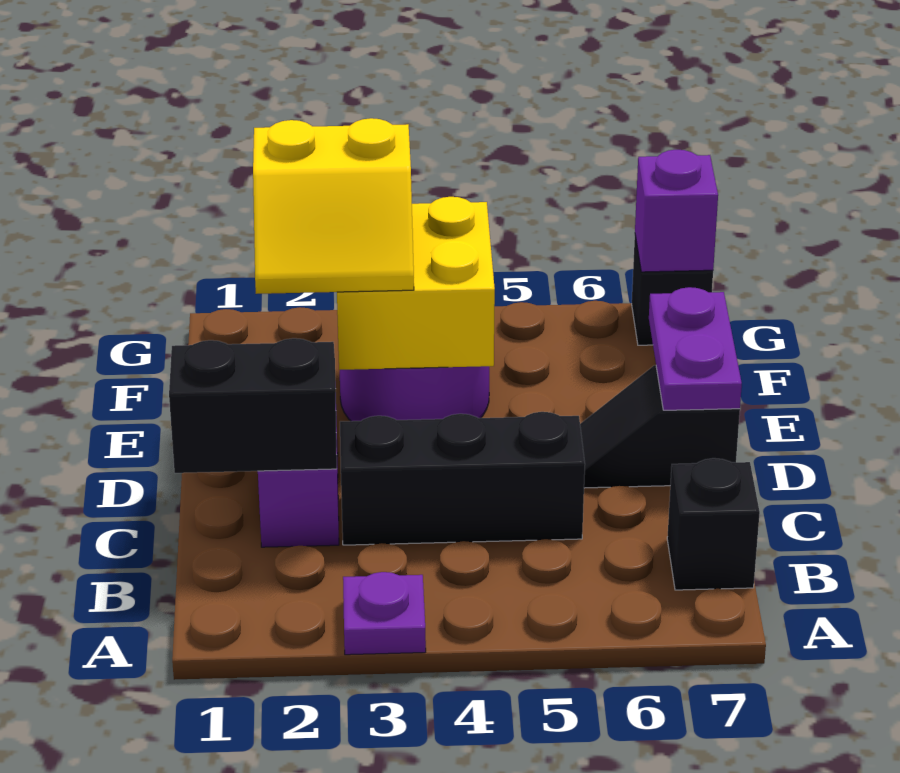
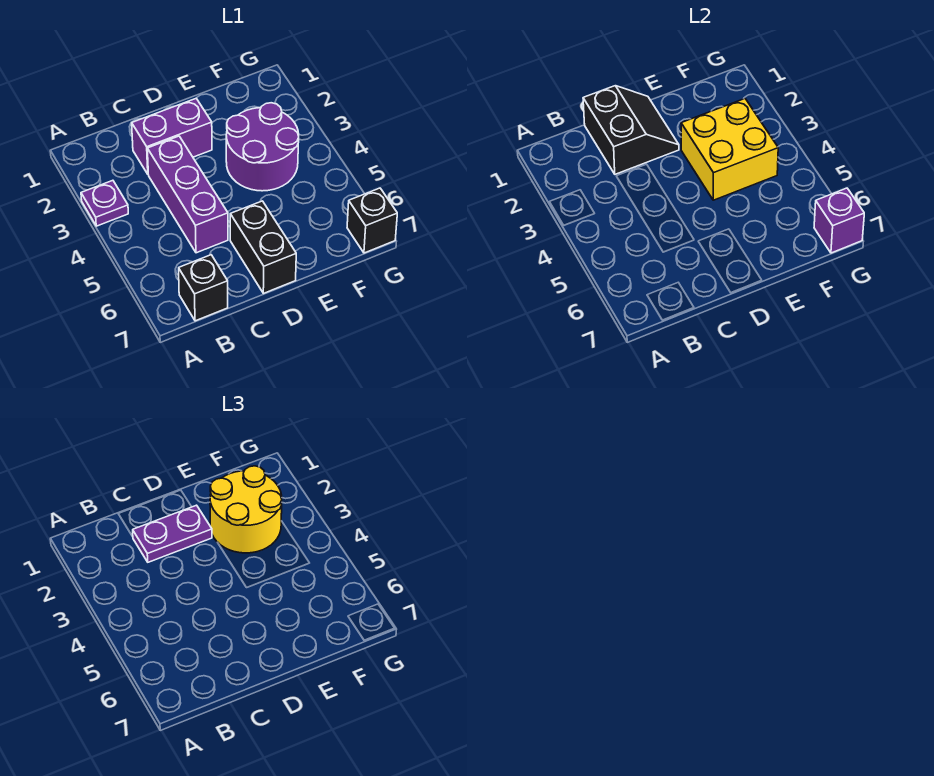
black 1x3 brick [340,412,585,545] -> purple 1x3 brick [147,136,228,253]
black 1x2 slope [580,365,740,488] -> black 1x2 brick [230,201,296,293]
purple 1x2 plate [649,287,742,410] -> purple 1x2 plate moved to [133,505,212,562]
yellow 2x2 slope [253,118,414,294] -> yellow 2x2 round brick [210,466,282,553]

